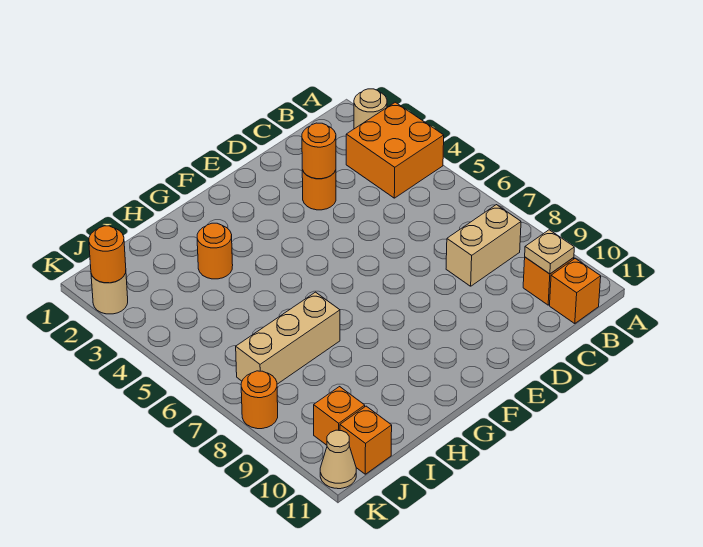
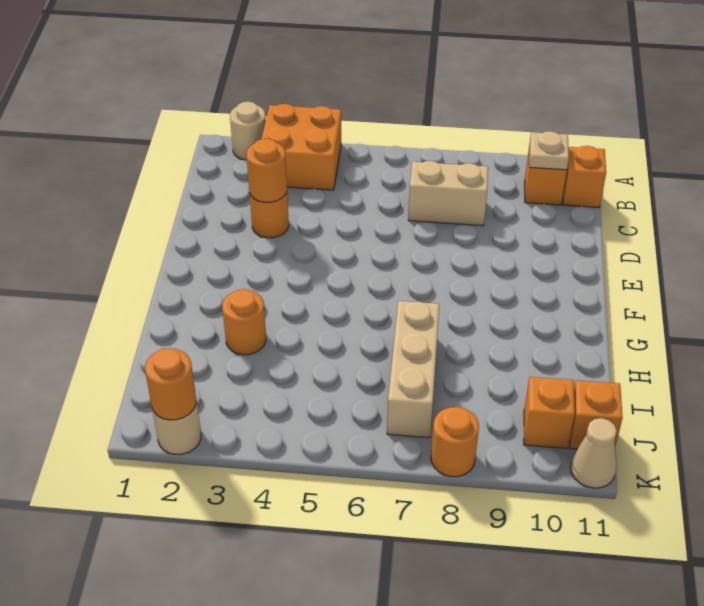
tan 1x2 brick [446,205,521,286] -> tan 1x2 brick turned to [408,161,488,226]

